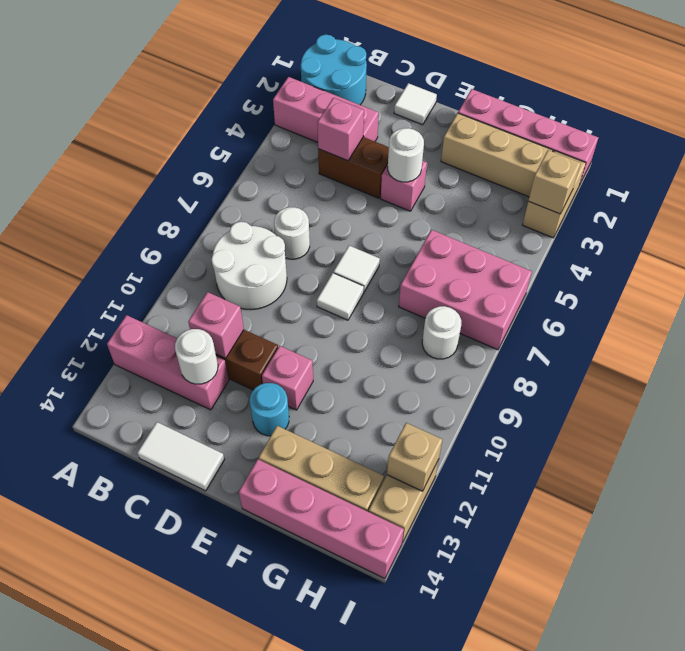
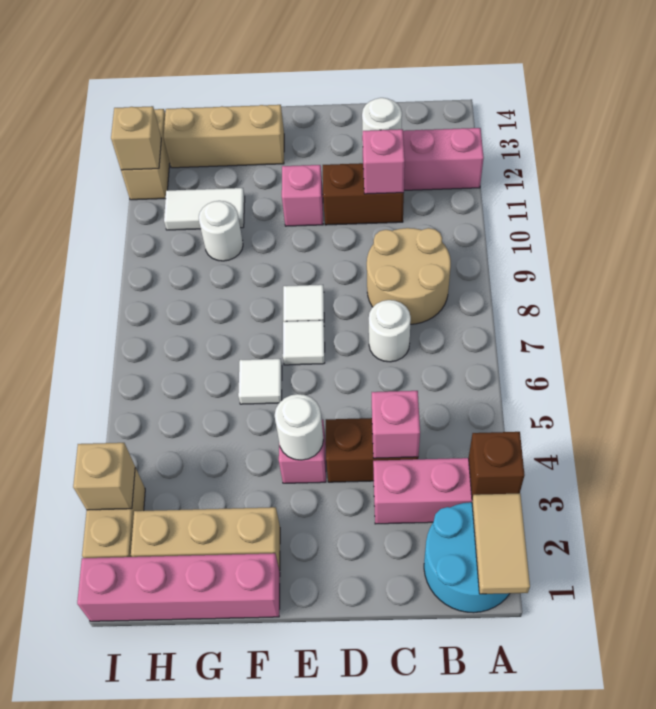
none -> tan 1x2 tile [472,493,530,594]
none -> brown 1x1 brick [469,432,524,500]
white 2x2 round brick [211,222,287,310] -> tan 2x2 round brick [367,228,451,324]
white 1x2 tile [137,422,224,491] -> white 1x2 tile moved to [164,188,245,230]
white 1x1 tile [394,83,437,125] -> white 1x1 tile moved to [238,359,282,404]
cyan 1x1 round brick [250,383,289,436] -> none
pink 1x4 brick [239,459,404,579] -> none
pink 2x3 brick [399,230,532,350] -> none
white 1x1 round brick [422,306,461,359] -> white 1x1 round brick moved to [199,201,243,261]

